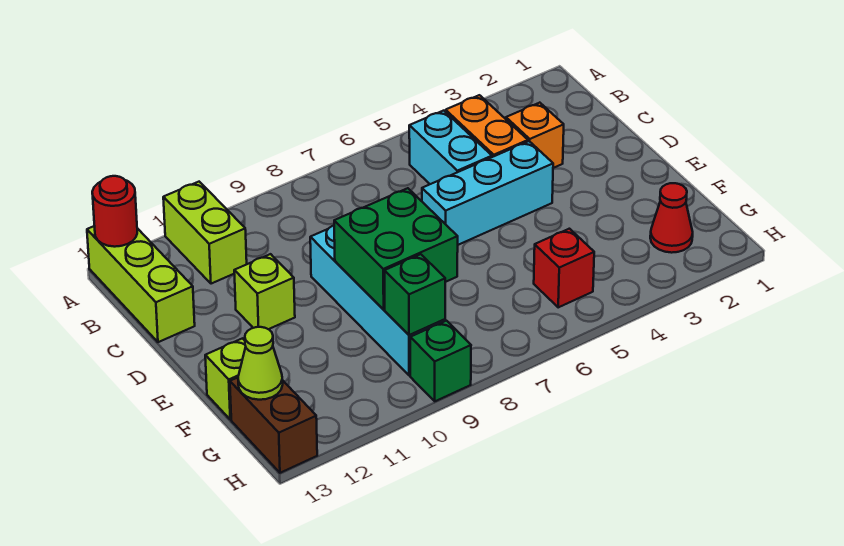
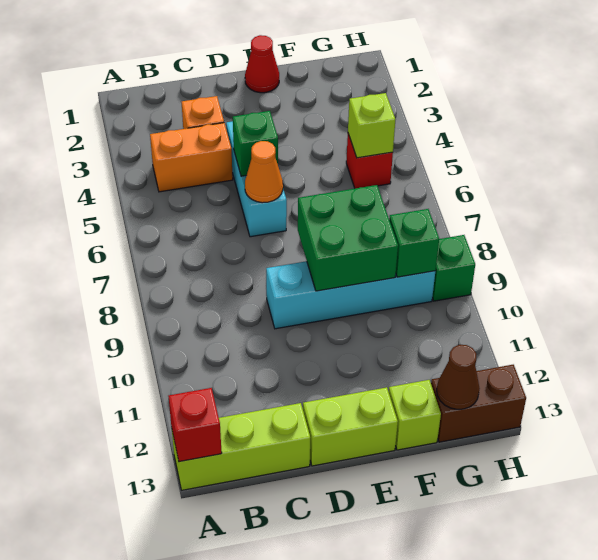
lime 1x2 brick [163,182,247,284] -> lime 1x2 brick moved to [303,387,398,466]
red 1x1 round brick [92,176,137,247] -> red 1x1 brick [169,388,222,462]
cyan 1x2 brick [409,111,492,184] -> none
none -> green 1x1 brick [233,111,278,176]
none -> orange 1x1 cone [245,141,283,203]
lime 1x1 brick [234,254,295,329] -> lime 1x1 brick moved to [348,93,395,158]
red 1x1 cone [650,183,693,253] -> red 1x1 cone moved to [245,35,279,93]
lime 1x1 cone [238,327,283,400] -> brown 1x1 cone [437,345,480,409]

